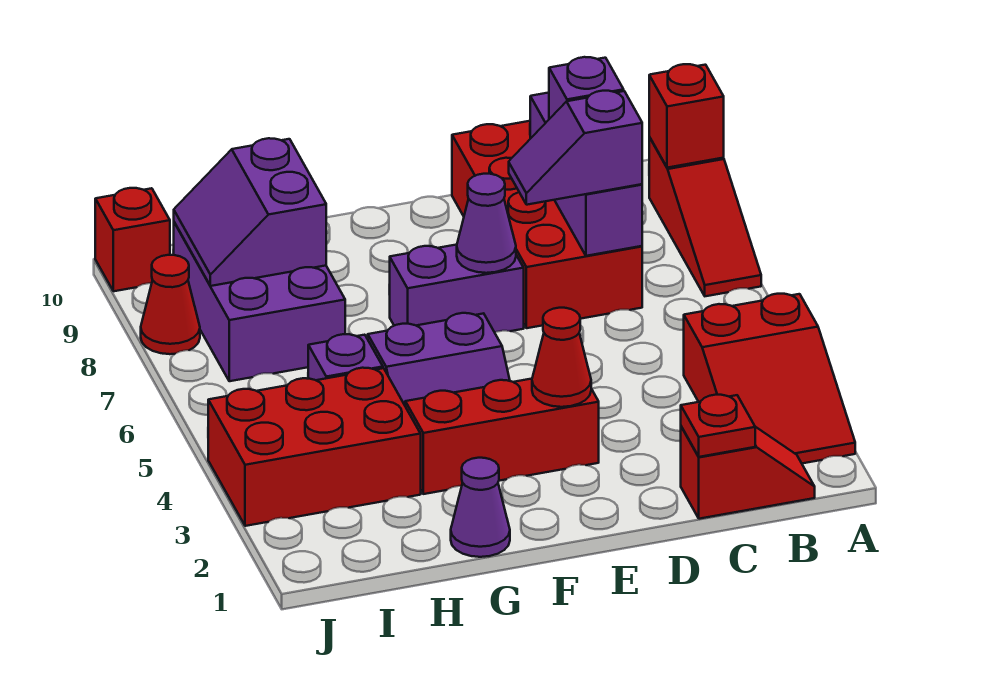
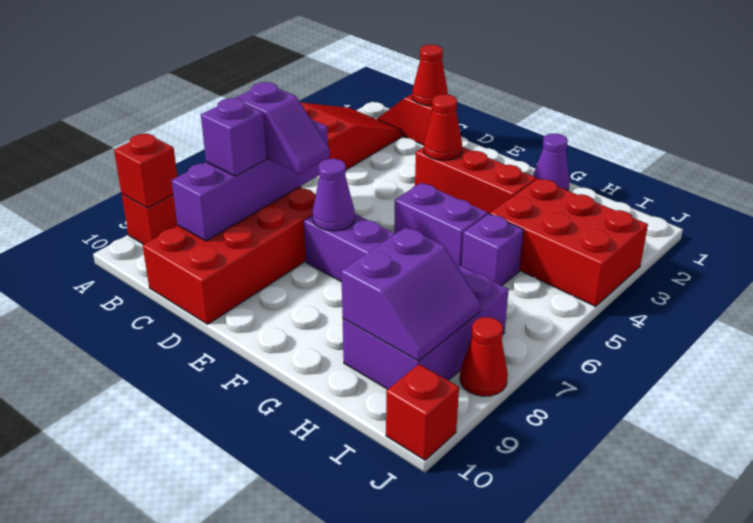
red 1x1 plate [681,395,755,457] -> red 1x1 cone [412,45,448,106]
purple 1x3 brick [530,93,642,256] -> purple 1x4 brick [171,117,328,241]

